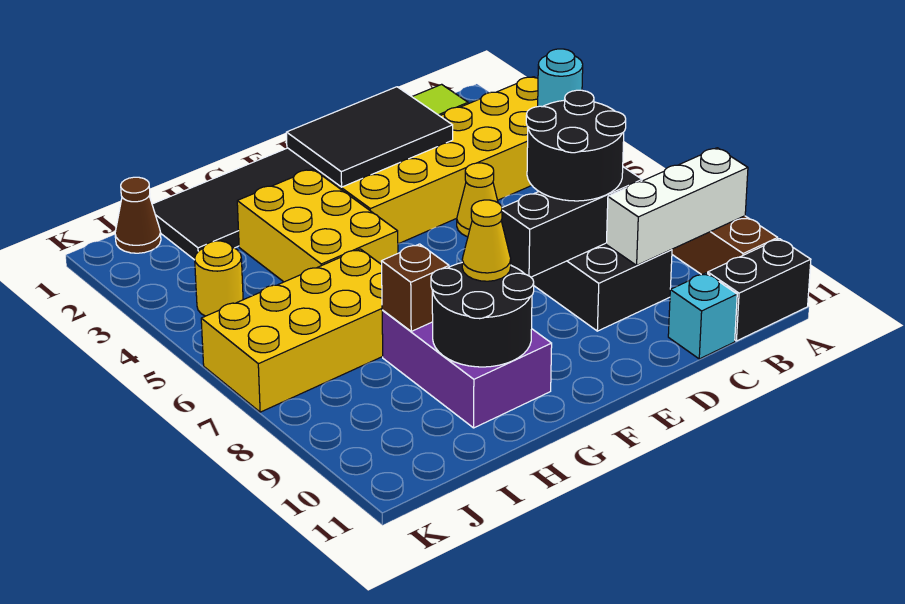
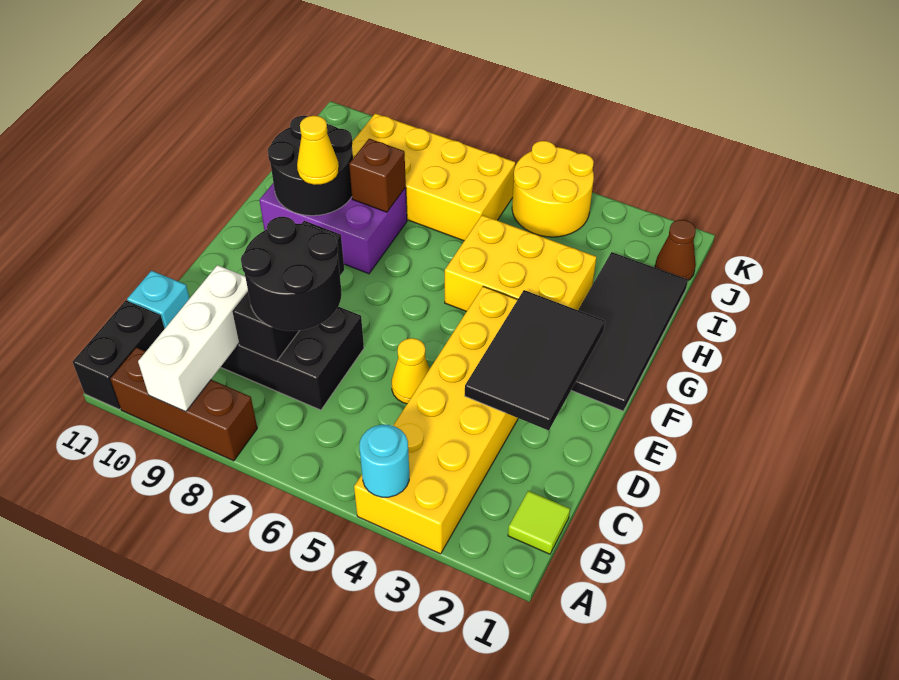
yellow 2x4 brick [201,249,383,412] -> yellow 2x4 brick turned to [352,113,515,241]
yellow 1x1 round brick [195,241,243,316] -> yellow 2x2 round brick [512,141,594,237]

